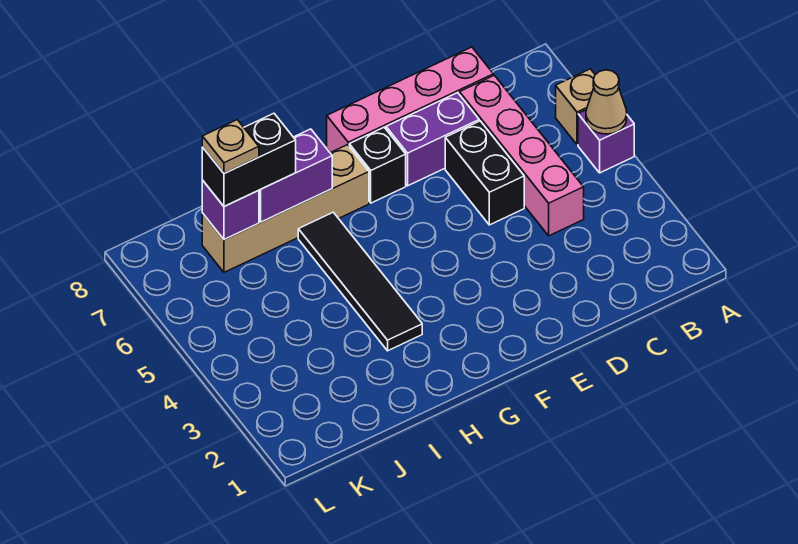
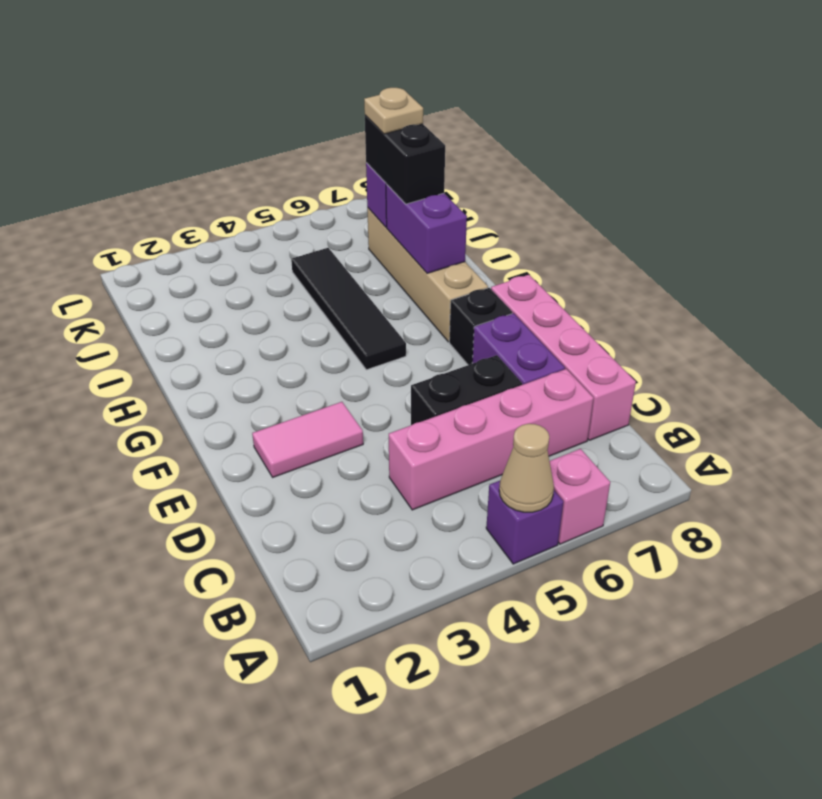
tan 1x1 brick [556,69,595,145] -> pink 1x1 brick [550,449,610,544]
none -> pink 1x2 tile [252,402,363,477]
black 1x4 tile [298,212,422,351] -> black 1x4 tile turned to [291,248,406,370]

